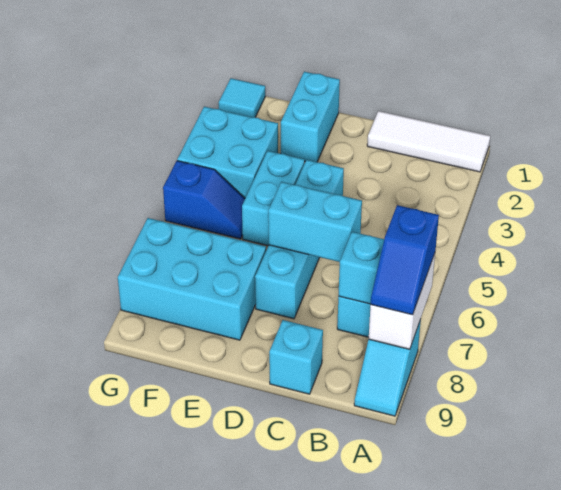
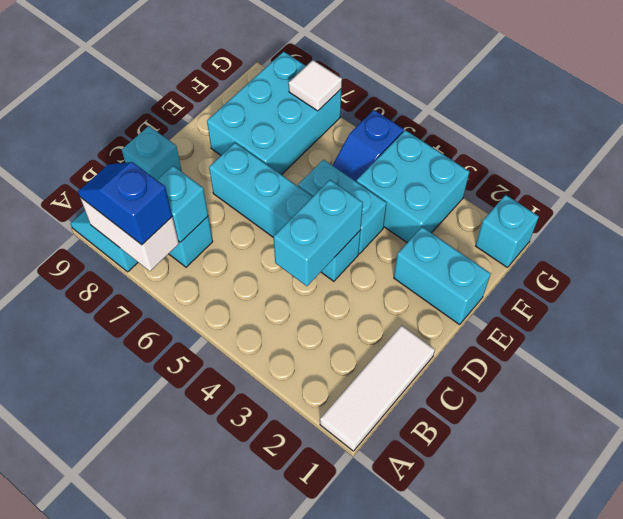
cyan 1x2 brick [268,182,362,262] -> cyan 1x2 brick moved to [273,180,363,286]
cyan 1x1 tile [219,78,265,117] -> cyan 1x1 brick [476,195,539,268]
none -> white 1x1 tile [289,60,342,111]

